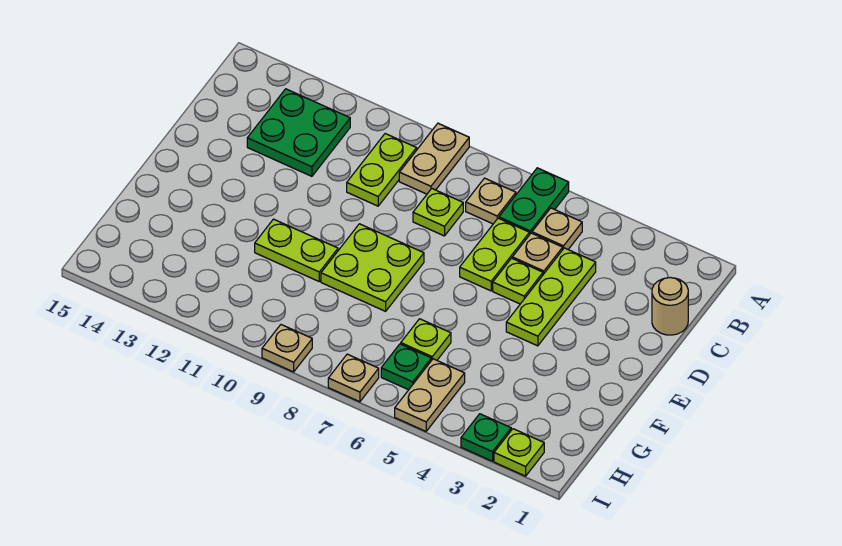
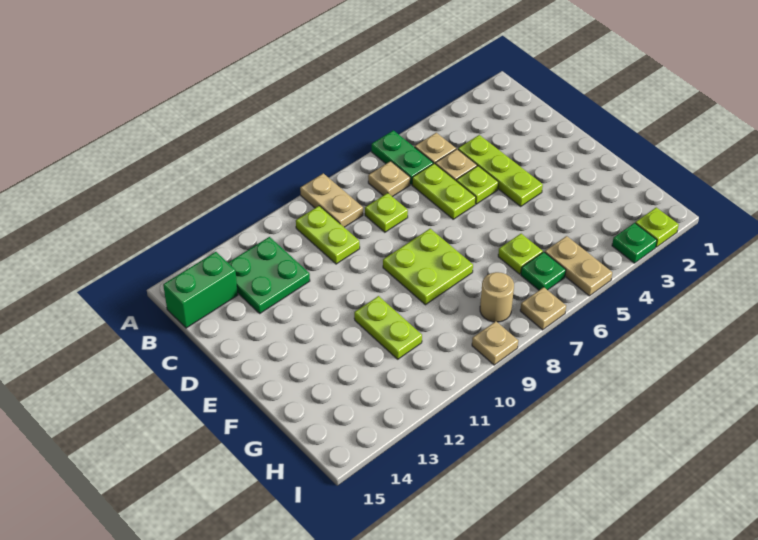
none -> green 1x2 brick [163,252,238,328]
tan 1x1 round brick [652,277,688,335] -> tan 1x1 round brick moved to [480,272,514,322]
lime 1x2 plate [255,219,338,281] -> lime 1x2 plate turned to [354,296,422,359]

